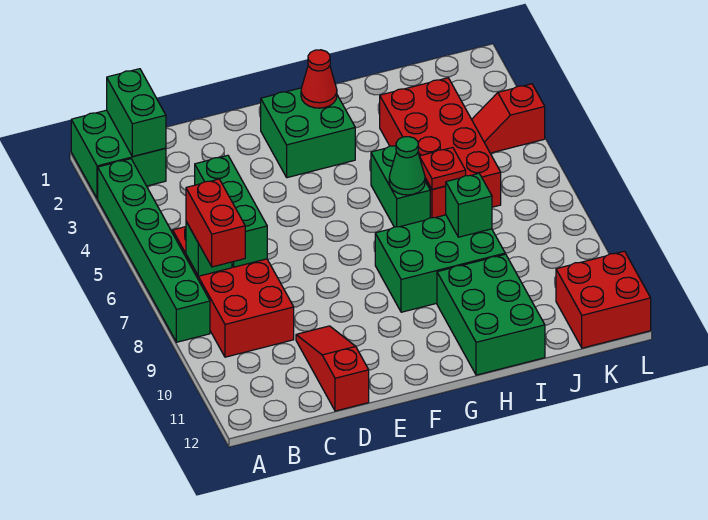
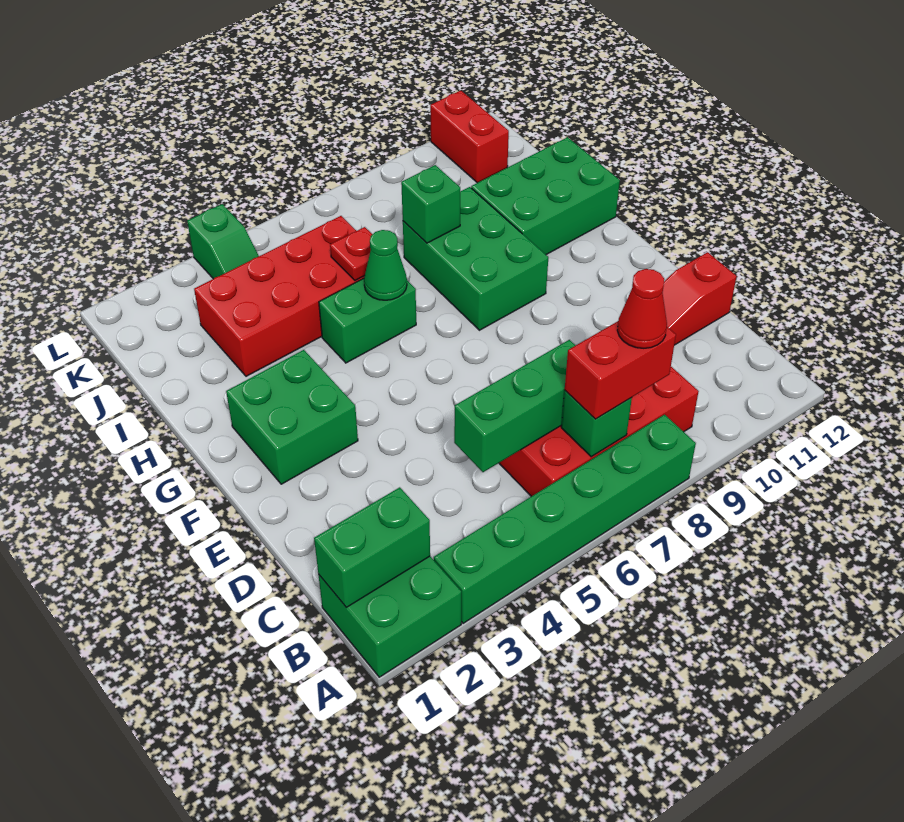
red 1x1 cone [301,50,337,108] -> red 1x1 cone moved to [617,269,667,348]
red 1x2 slope [472,84,545,153] -> green 1x2 slope [187,204,259,279]
red 2x2 brick [556,251,651,348] -> red 1x2 brick [430,91,509,183]

